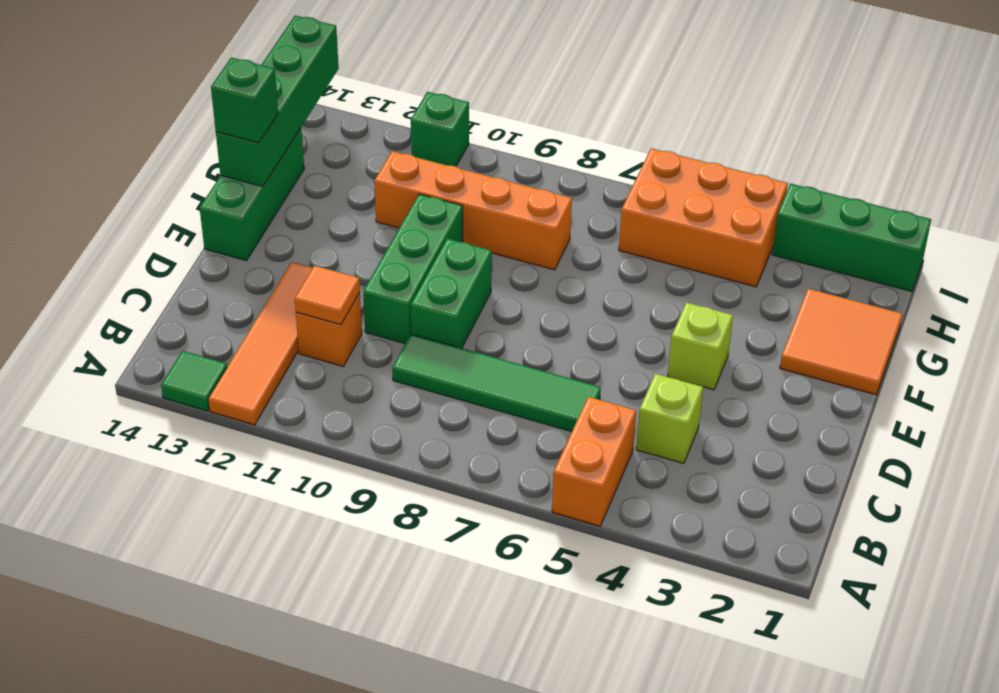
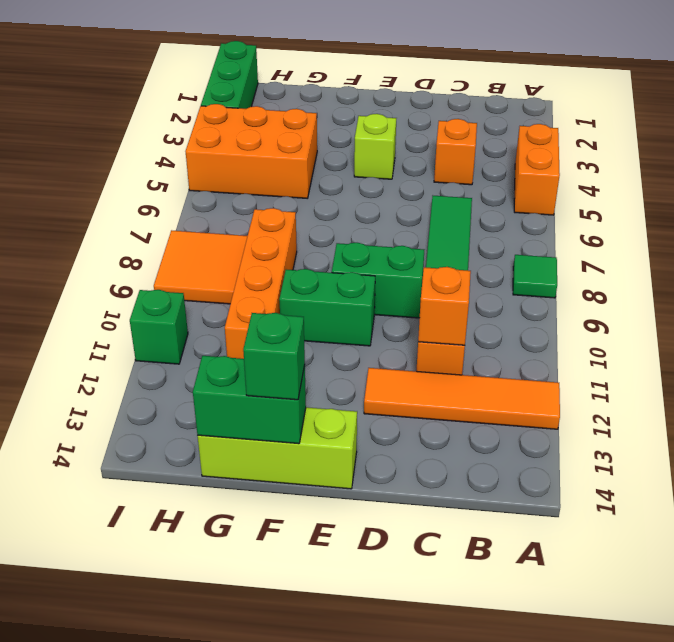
orange 1x2 brick [552,397,636,526] -> orange 1x2 brick turned to [514,124,560,215]
green 1x1 tile [161,351,227,411] -> green 1x1 tile moved to [513,255,557,298]
lime 1x1 brick [636,374,703,463] -> orange 1x1 brick [434,119,477,185]
orange 1x1 tile [295,265,360,325] -> orange 1x1 brick [418,267,471,345]
green 1x3 brick [363,194,463,344] -> green 1x2 brick [279,269,375,346]
green 1x3 brick [200,128,304,261] -> lime 1x3 brick [198,407,357,489]
orange 2x2 tile [780,289,902,395] -> orange 2x2 tile moved to [154,230,247,304]
green 1x4 brick [216,15,339,187] -> green 1x2 brick [193,356,306,444]
orange 2x3 brick [619,148,788,287] -> orange 2x3 brick turned to [186,104,317,198]

